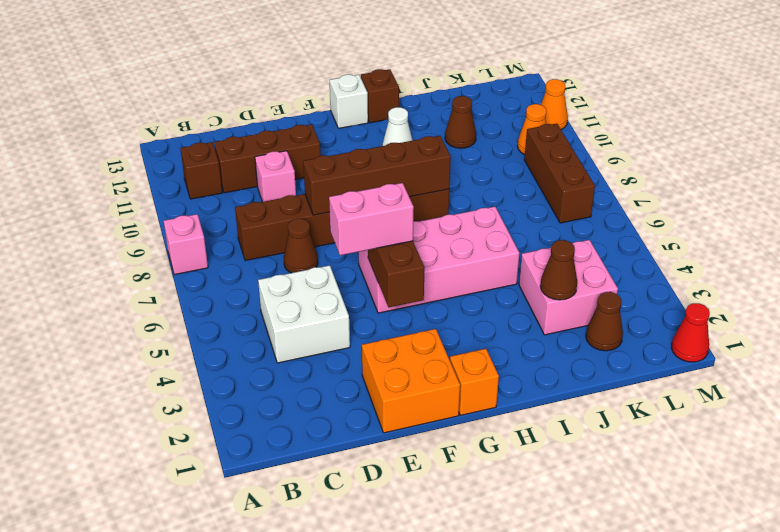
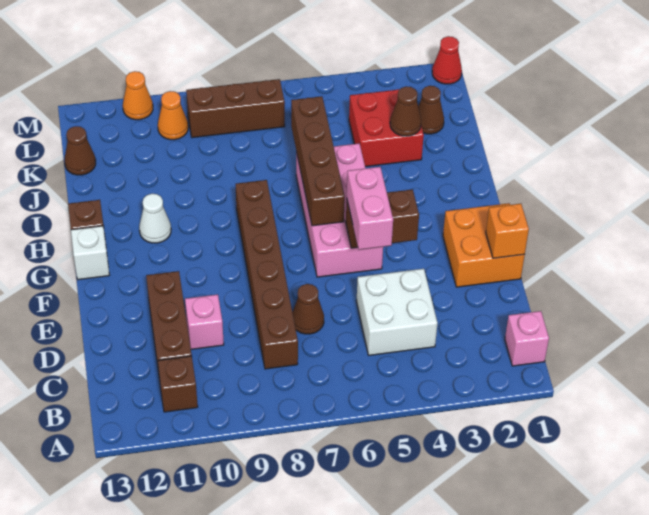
pink 1x1 brick [164,214,208,275] -> pink 1x1 brick moved to [505,311,549,366]
brown 1x4 brick [303,136,451,215] -> brown 1x4 brick moved to [291,96,345,226]
orange 1x1 brick [450,349,499,415] -> orange 1x1 brick moved to [486,204,529,258]
pink 2x2 brick [519,240,618,335] -> red 2x2 brick [349,89,424,167]
brown 1x1 cone [445,96,476,148] -> brown 1x1 cone moved to [64,126,96,175]

